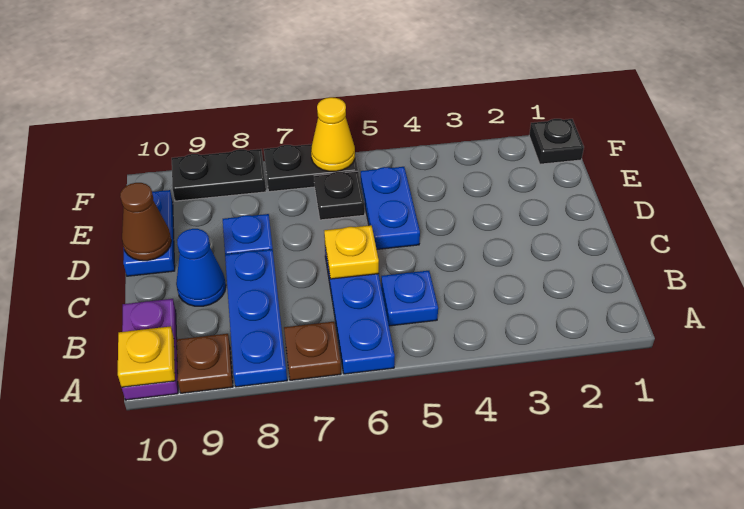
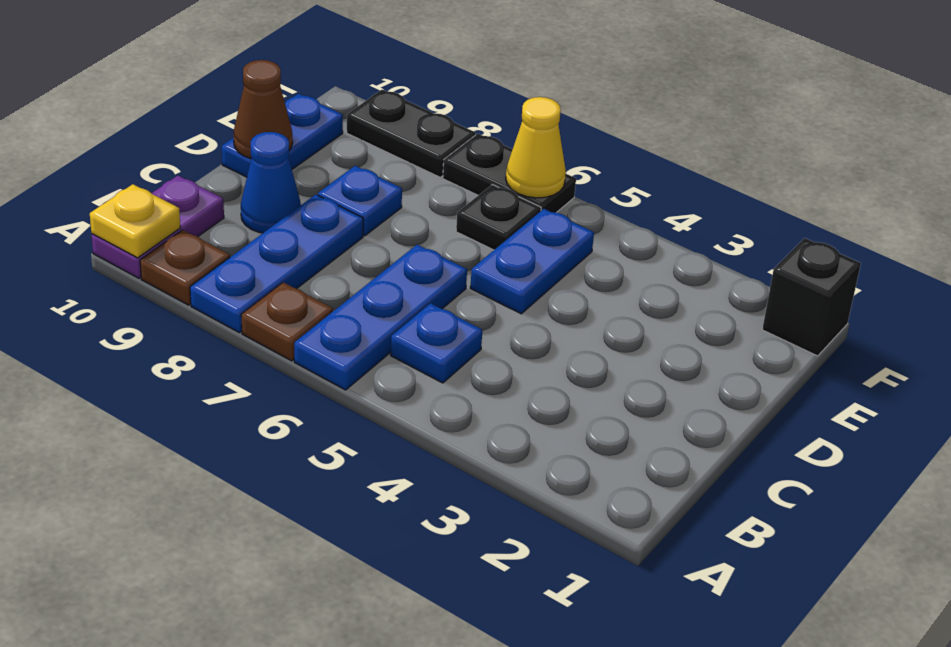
yellow 1x1 plate [324,225,379,279] -> none
black 1x1 plate [529,119,584,164] -> black 1x1 brick [762,238,861,356]

